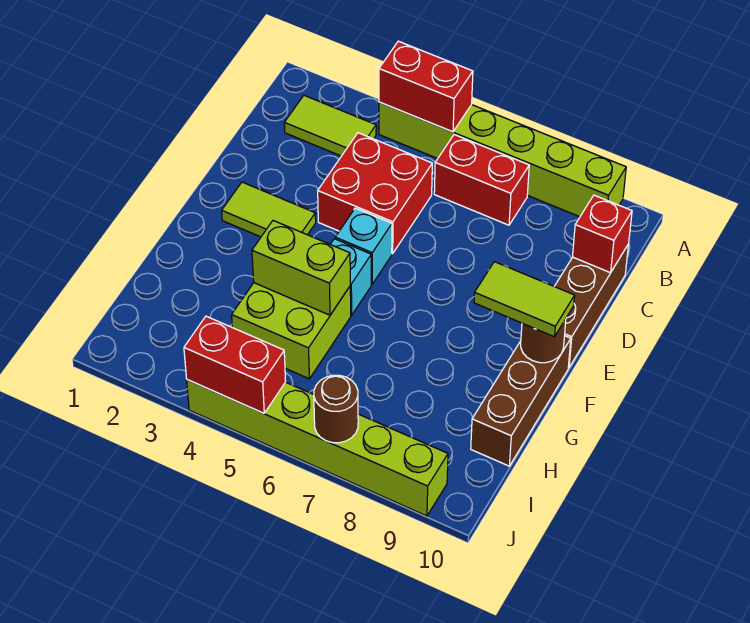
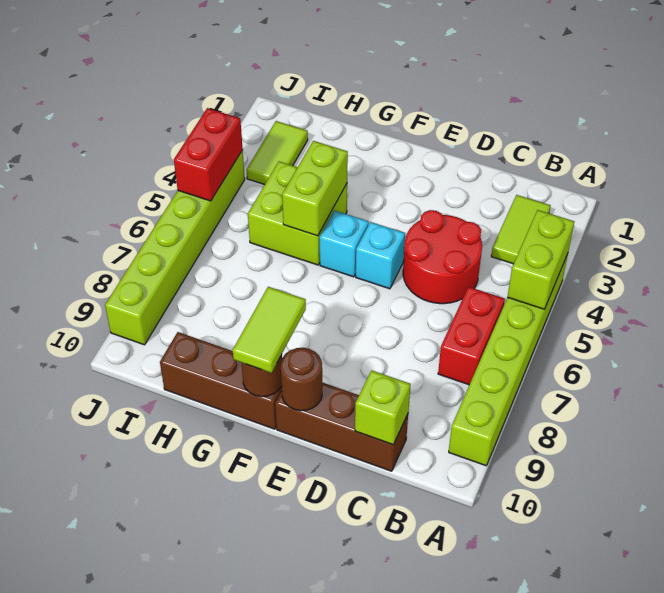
red 1x2 brick [379,41,473,132] -> lime 1x2 brick [508,210,574,309]
red 2x2 brick [318,133,432,254] -> red 2x2 round brick [403,210,482,304]
red 1x1 brick [573,195,632,273] -> lime 1x1 brick [355,370,411,445]
lime 1x2 tile [222,182,316,237] -> lime 1x2 tile moved to [247,121,308,185]
brown 1x1 round brick [314,375,358,443] -> brown 1x1 round brick moved to [280,348,322,411]

